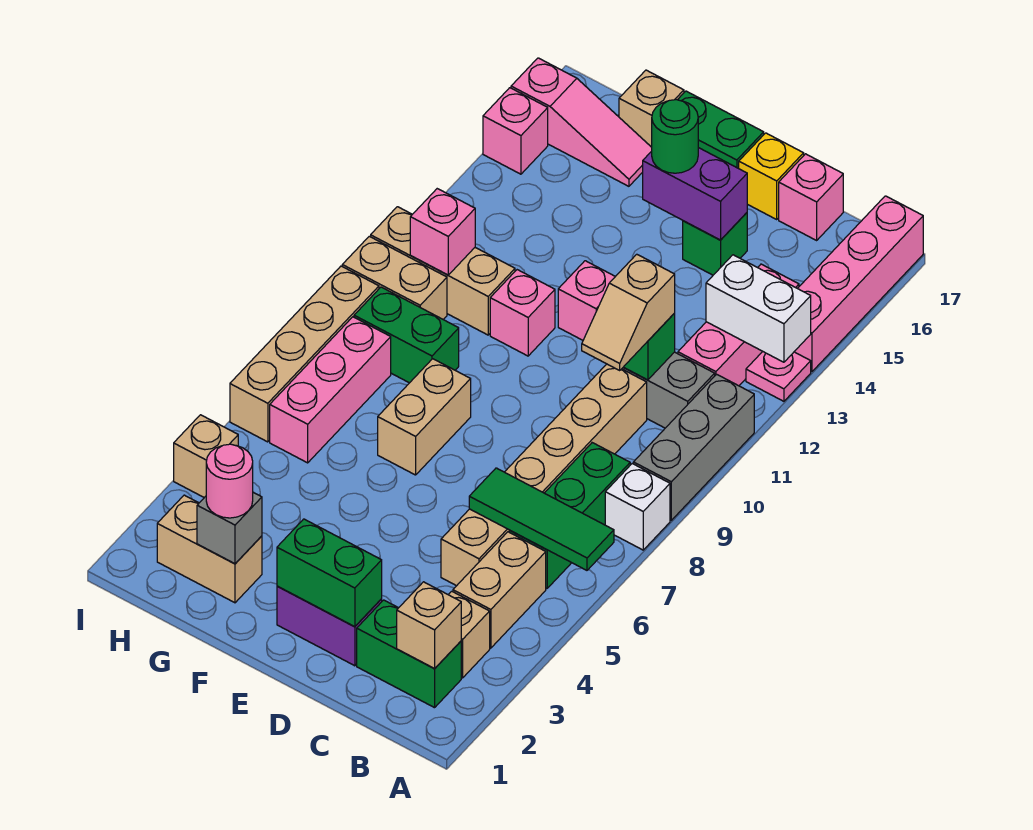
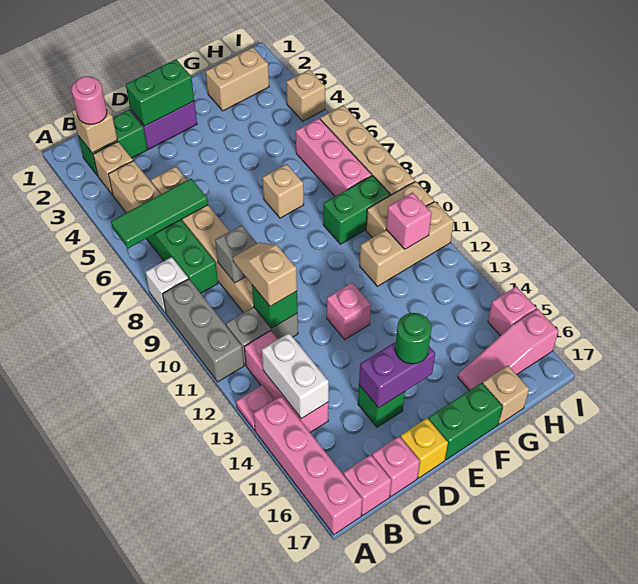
white 1x2 brick [706,255,811,362] -> white 1x2 brick turned to [262,333,329,419]
tan 1x2 brick [378,359,471,475] -> tan 1x1 brick [262,164,304,218]
pink 1x1 brick [490,270,555,356] -> pink 1x1 brick moved to [343,455,391,515]
grey 1x1 brick [197,492,262,564] -> grey 1x1 brick moved to [215,225,257,283]
pink 1x1 round brick [206,444,253,518] -> pink 1x1 round brick moved to [72,76,107,124]

